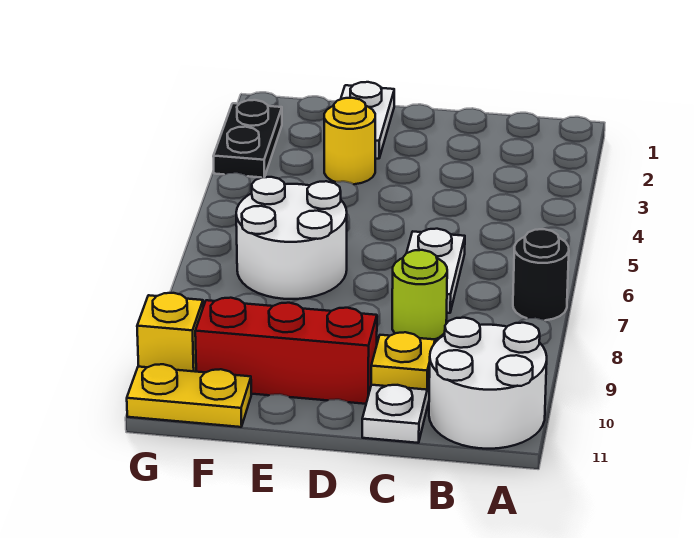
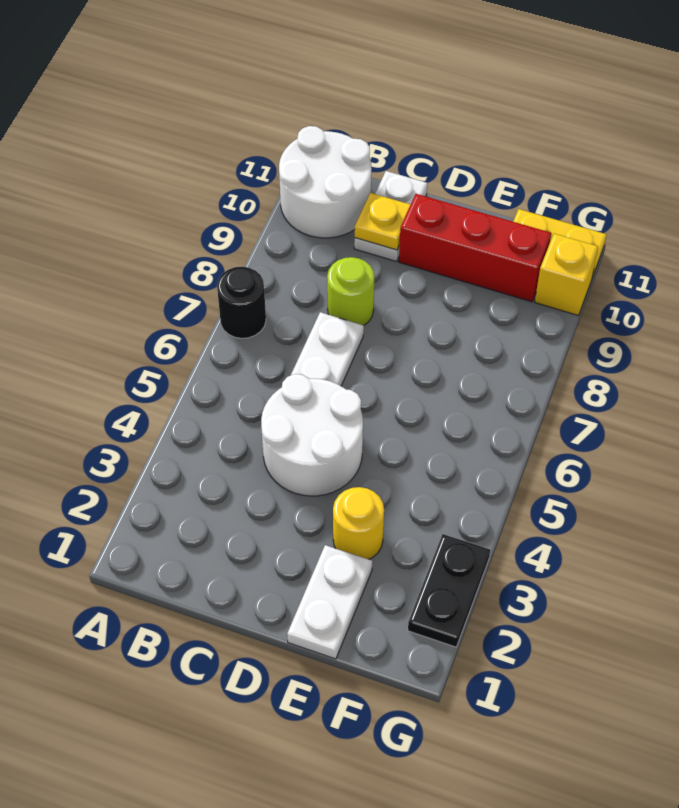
white 2x2 round brick [236,177,347,299] -> white 2x2 round brick moved to [261,374,363,496]

